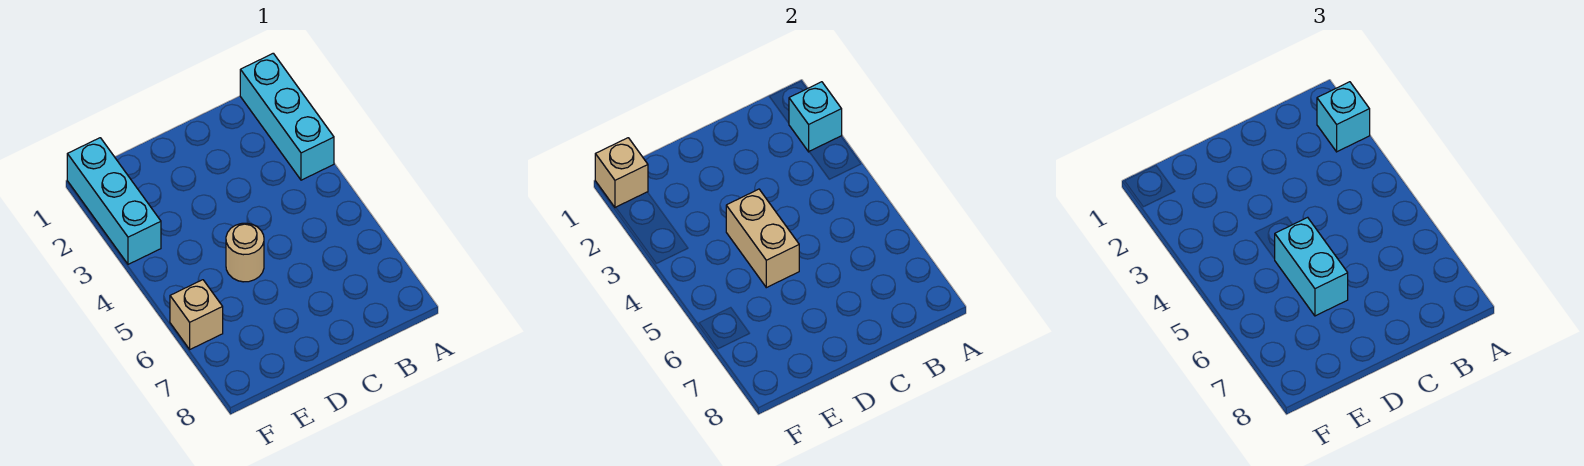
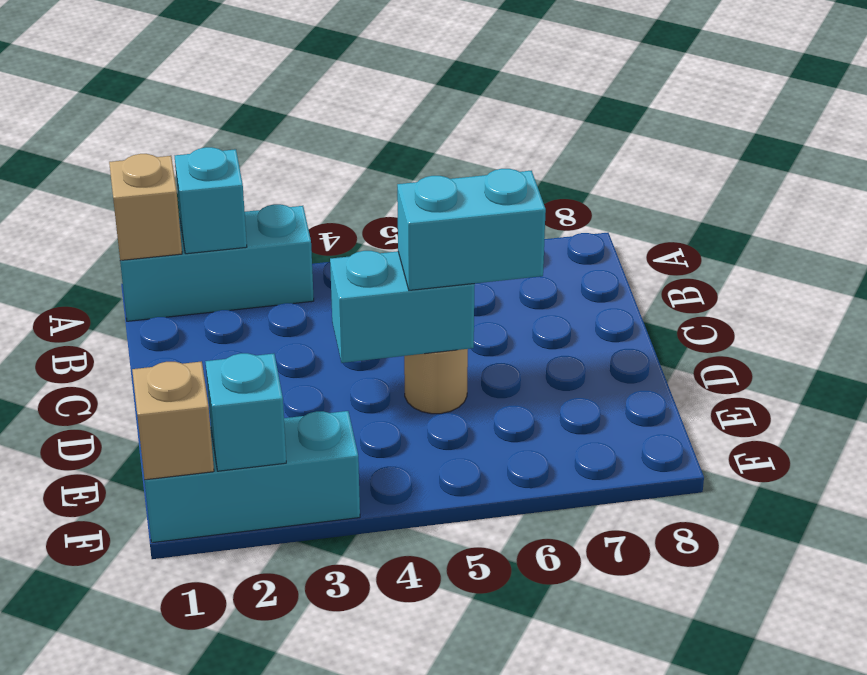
cyan 1x1 brick [1317,82,1370,152] -> cyan 1x1 brick moved to [205,353,286,471]
tan 1x2 brick [726,189,799,288] -> cyan 1x2 brick [330,251,475,363]
tan 1x1 brick [170,280,223,349] -> tan 1x1 brick moved to [109,154,182,261]

